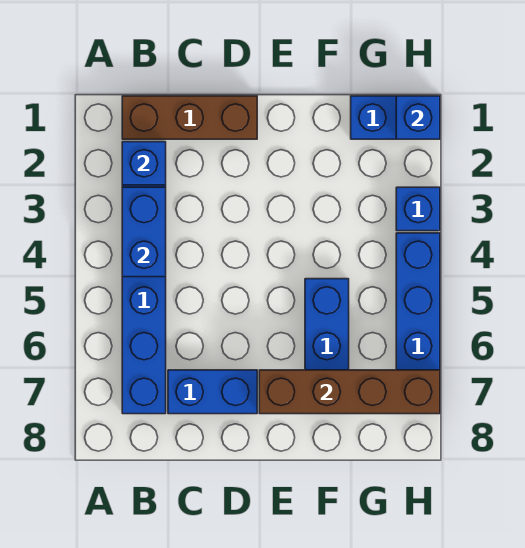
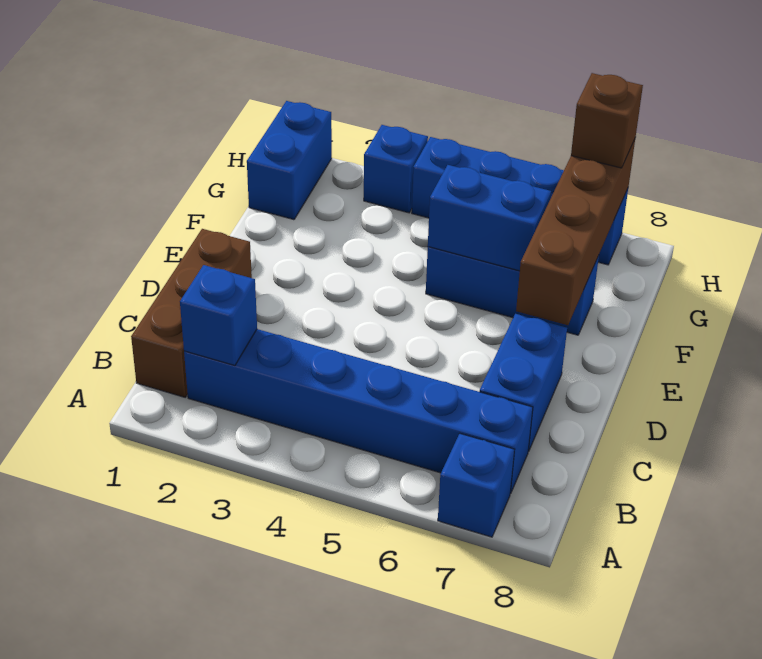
blue 1x2 brick [122,187,166,277] -> blue 1x2 brick moved to [428,165,551,271]
blue 1x1 brick [396,96,440,139] -> blue 1x1 brick moved to [438,434,514,537]
none -> brown 1x1 brick [571,73,643,168]

